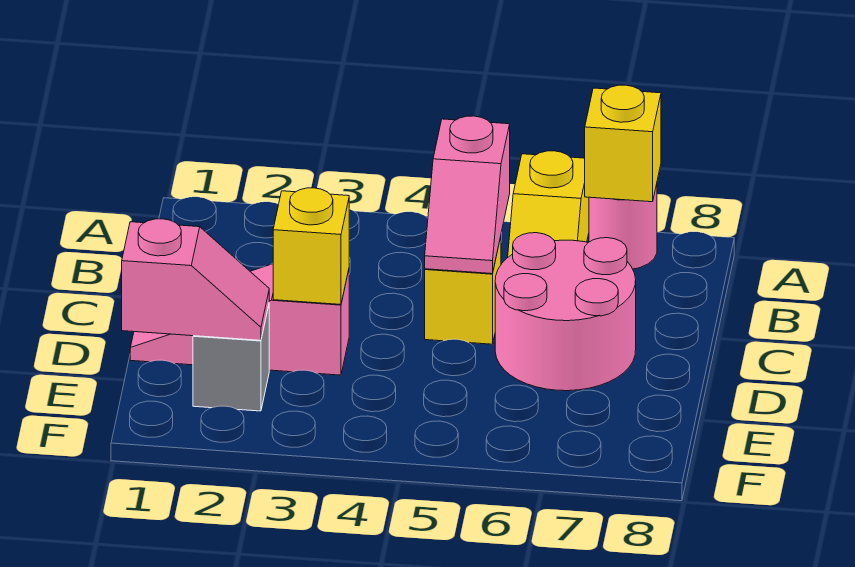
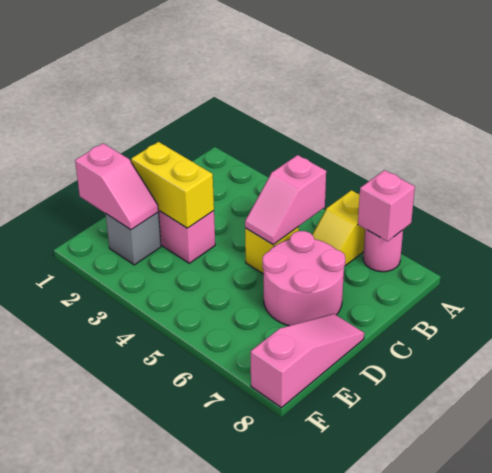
yellow 1x1 brick [585,85,661,202] -> pink 1x1 brick [358,170,415,241]
yellow 1x1 brick [273,188,349,305] -> yellow 1x2 brick [131,142,214,228]
none -> pink 1x3 slope [251,314,364,408]

